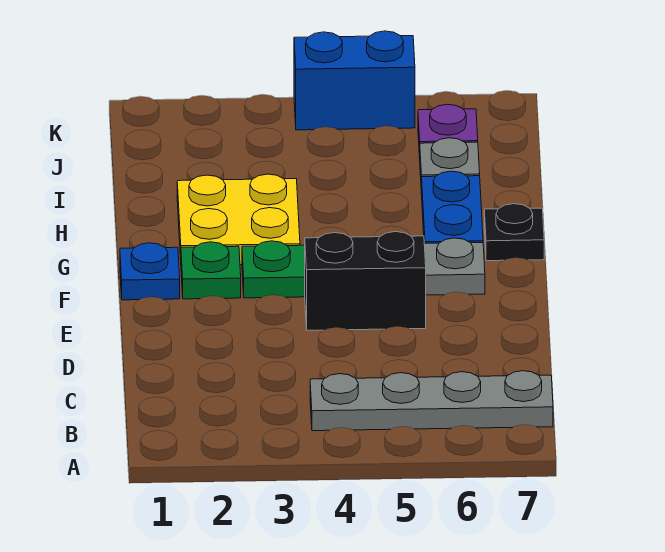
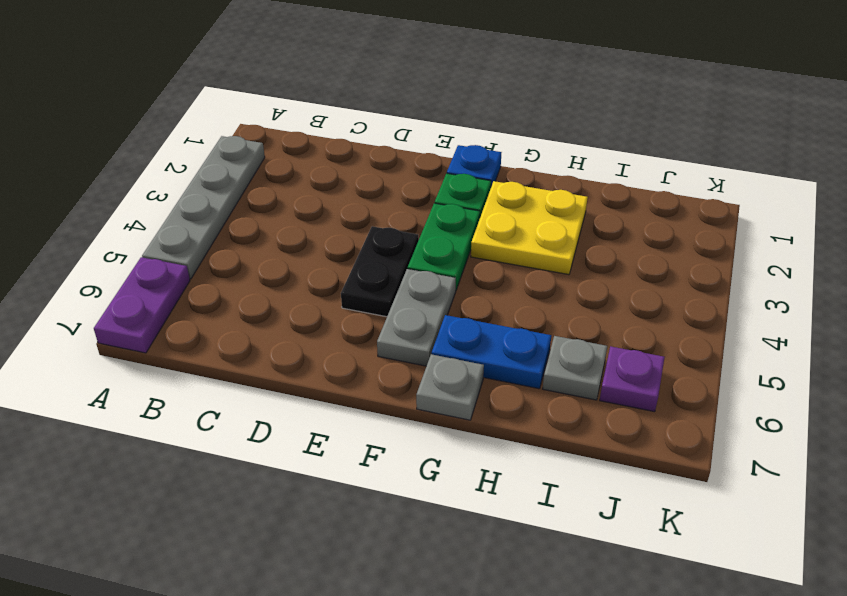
none -> purple 1x2 plate [94,257,190,353]
grey 1x4 plate [310,371,553,431] -> grey 1x4 plate moved to [142,136,265,279]
black 1x2 brick [305,232,426,330] -> black 1x2 plate [341,226,419,317]
black 1x1 plate [484,204,544,261] -> grey 1x1 plate [416,354,484,420]
blue 1x2 brick [294,31,415,130] -> none

